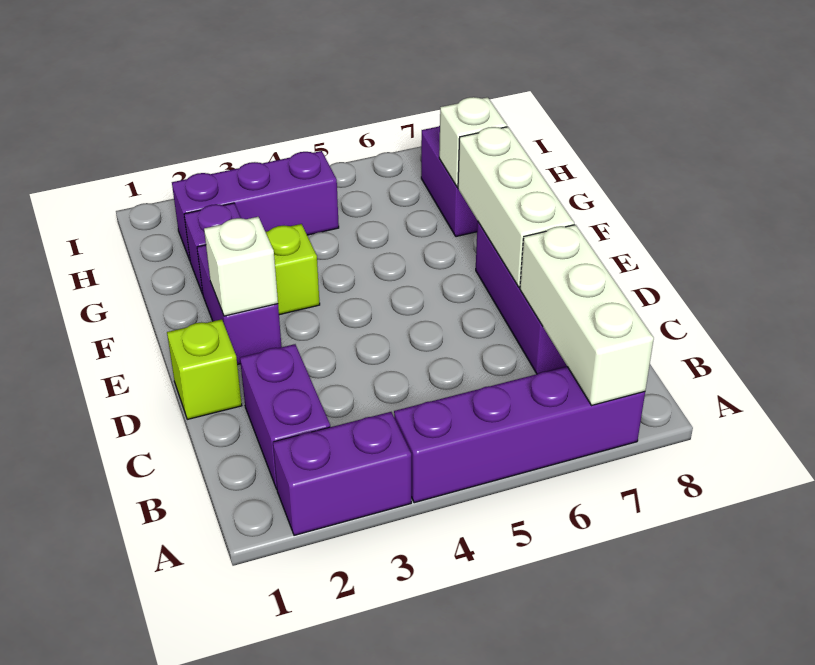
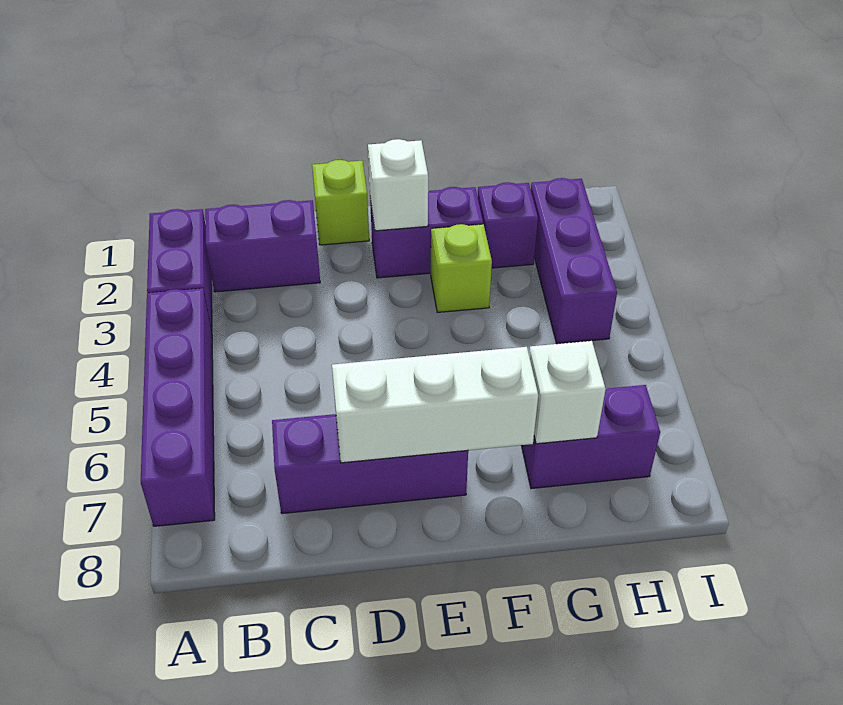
white 1x3 brick [520,225,654,406] -> none

